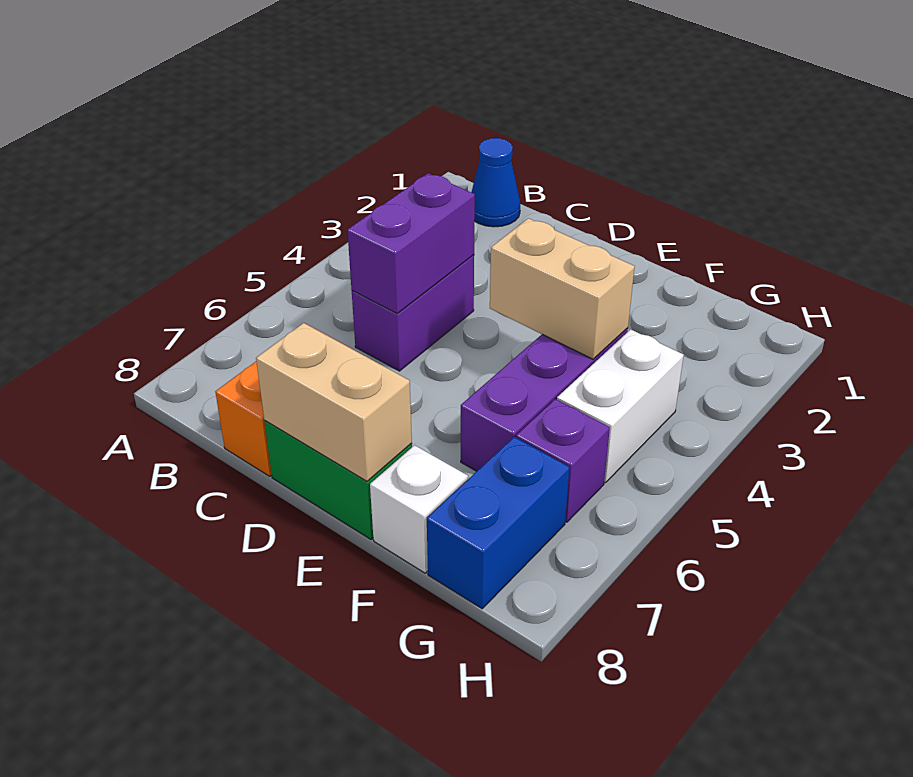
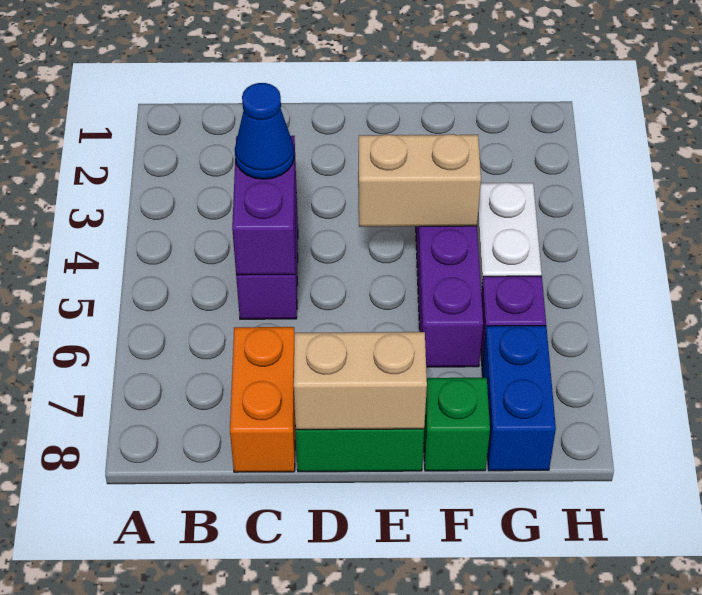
blue 1x1 cone [471,138,520,227] -> blue 1x1 cone moved to [235,83,294,179]
white 1x1 brick [370,445,468,573] -> green 1x1 brick [424,378,490,471]

